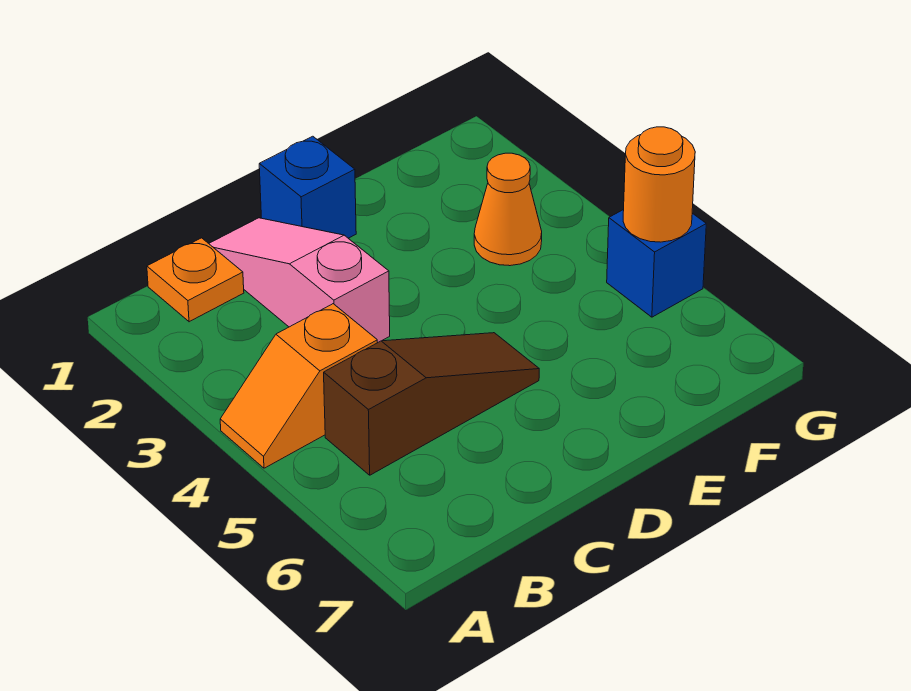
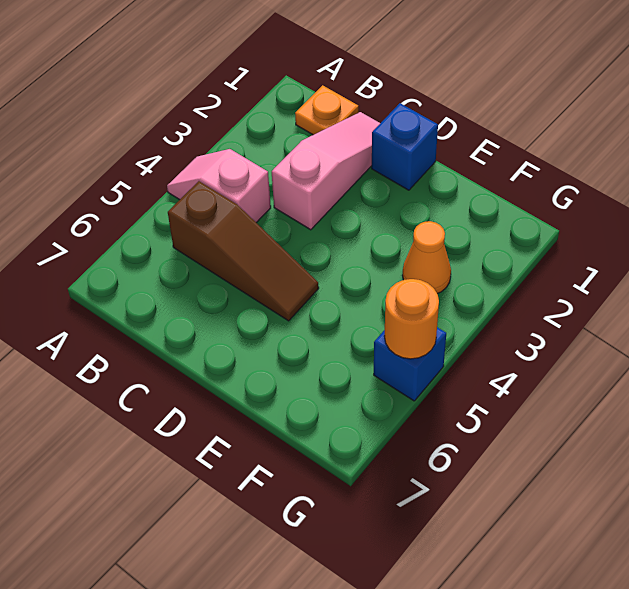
orange 1x2 slope [220,304,377,468] -> pink 1x2 slope [167,149,271,223]

